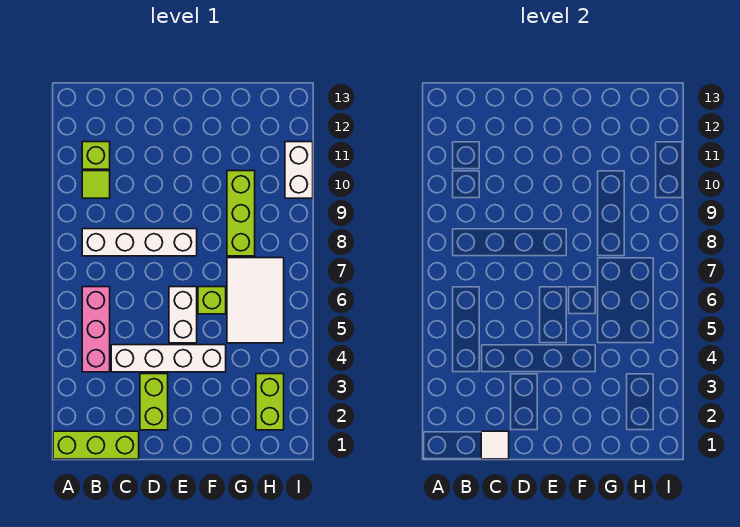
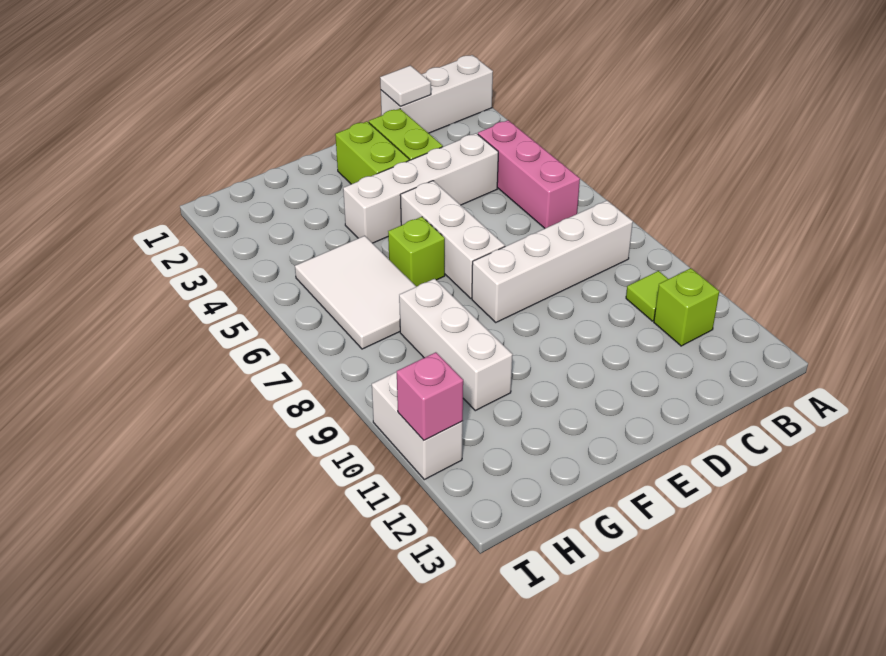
lime 1x3 brick [53,431,139,459] -> white 1x3 brick [381,55,493,133]
white 1x2 brick [169,287,197,343] -> white 1x3 brick [400,181,505,298]
lime 1x3 brick [227,171,255,256] -> white 1x3 brick [399,279,513,411]
lime 1x2 brick [256,374,284,430] -> lime 1x2 brick moved to [335,122,409,184]
none -> pink 1x1 brick [397,352,463,440]

